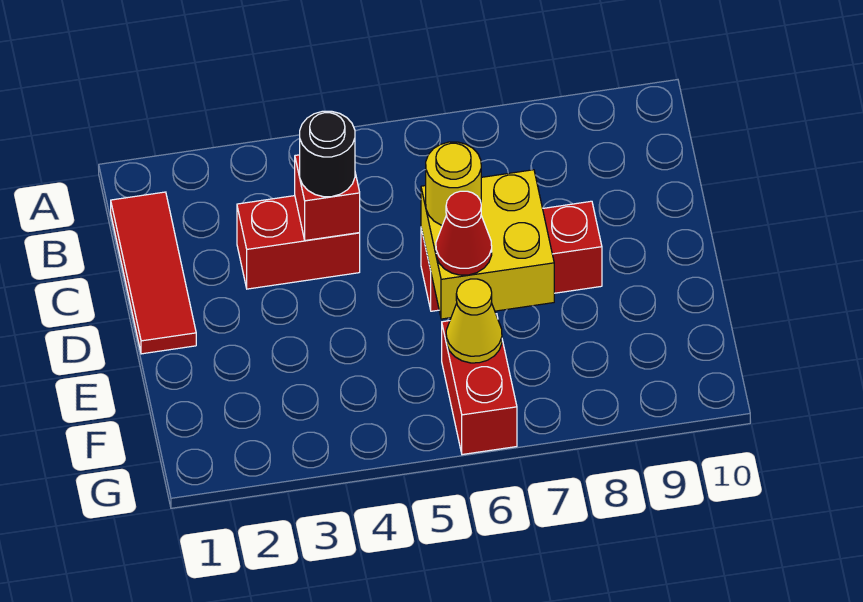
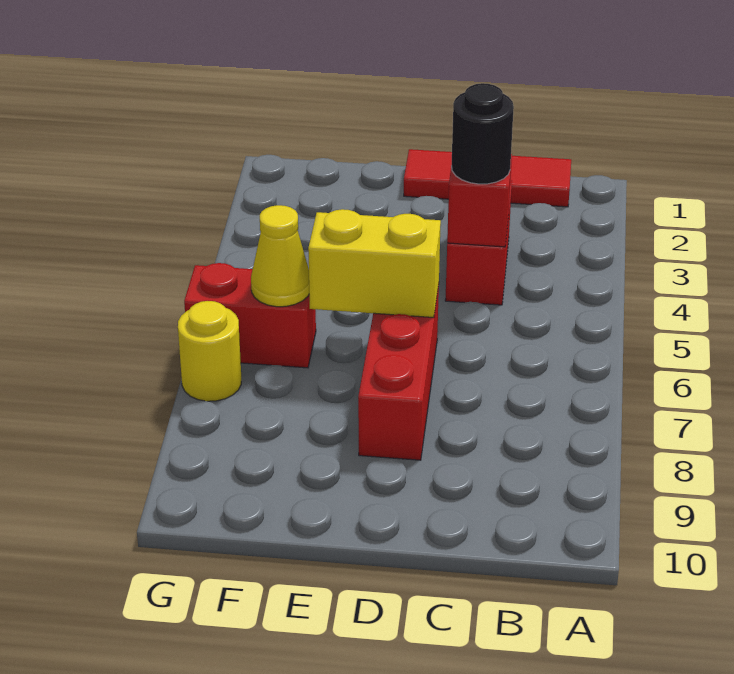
yellow 2x2 brick [421,170,554,319] -> yellow 1x2 brick [308,209,441,318]
yellow 1x1 round brick [426,142,481,225] -> yellow 1x1 round brick moved to [178,301,241,401]
red 1x1 cone [436,191,492,275] -> none

